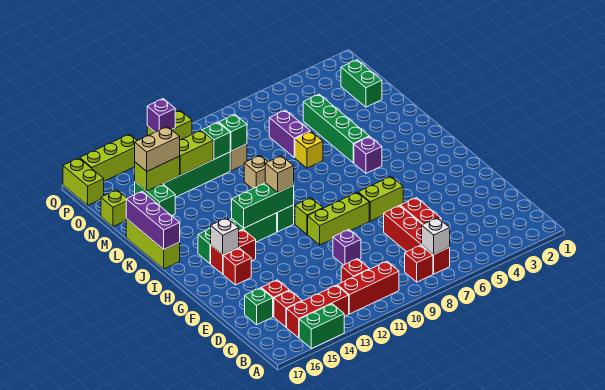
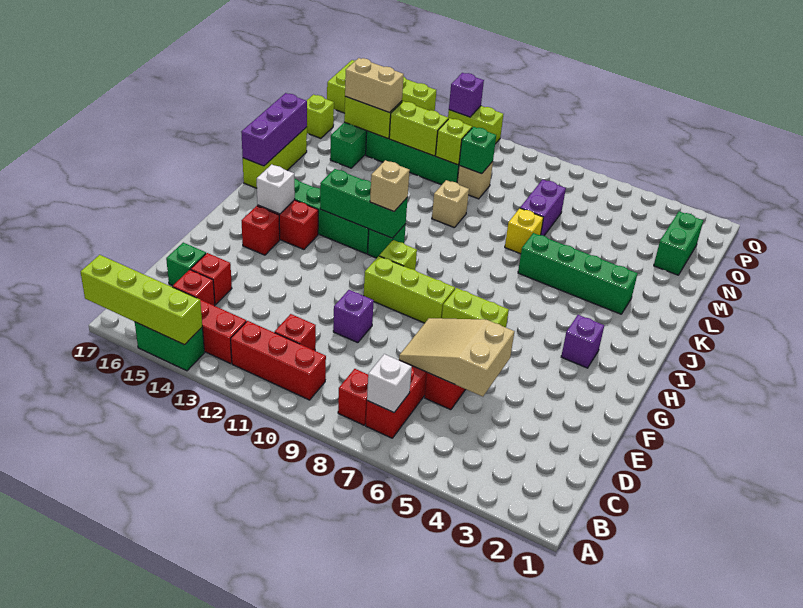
none -> lime 1x4 brick [81,255,202,345]
none -> tan 2x3 slope [399,318,514,397]
purple 1x1 brick [354,137,382,173] -> purple 1x1 brick moved to [561,315,604,368]
green 1x4 brick [303,94,369,163] -> green 1x4 brick turned to [518,233,638,314]
green 1x1 brick [202,123,230,159] -> lime 1x1 brick [436,118,472,165]

